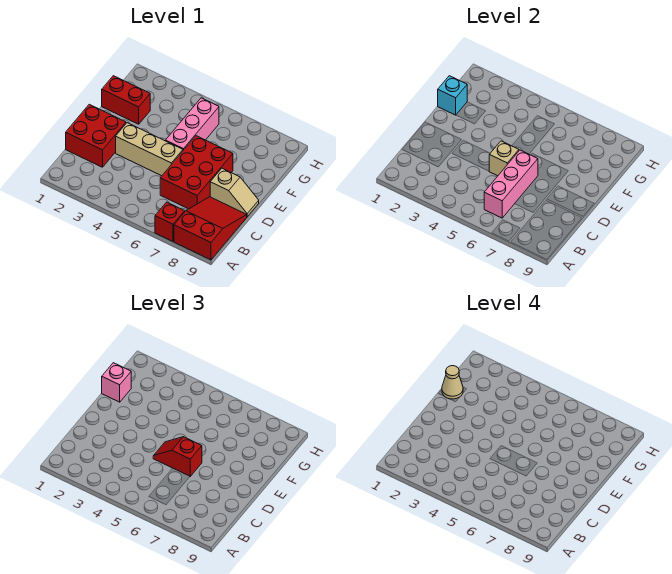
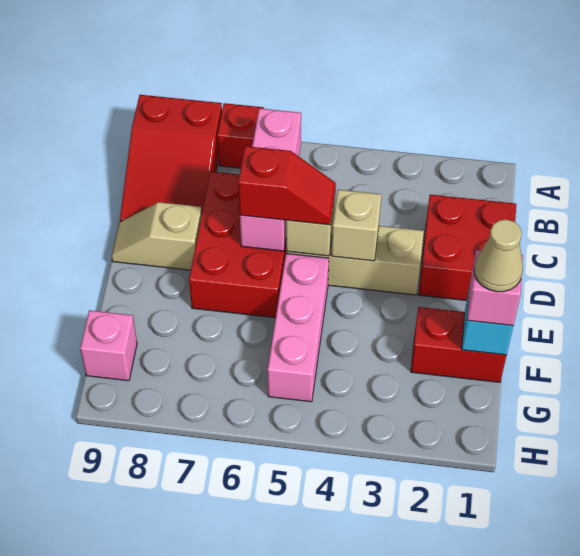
none -> tan 1x1 brick [331,190,381,261]
none -> pink 1x1 brick [80,310,137,381]

